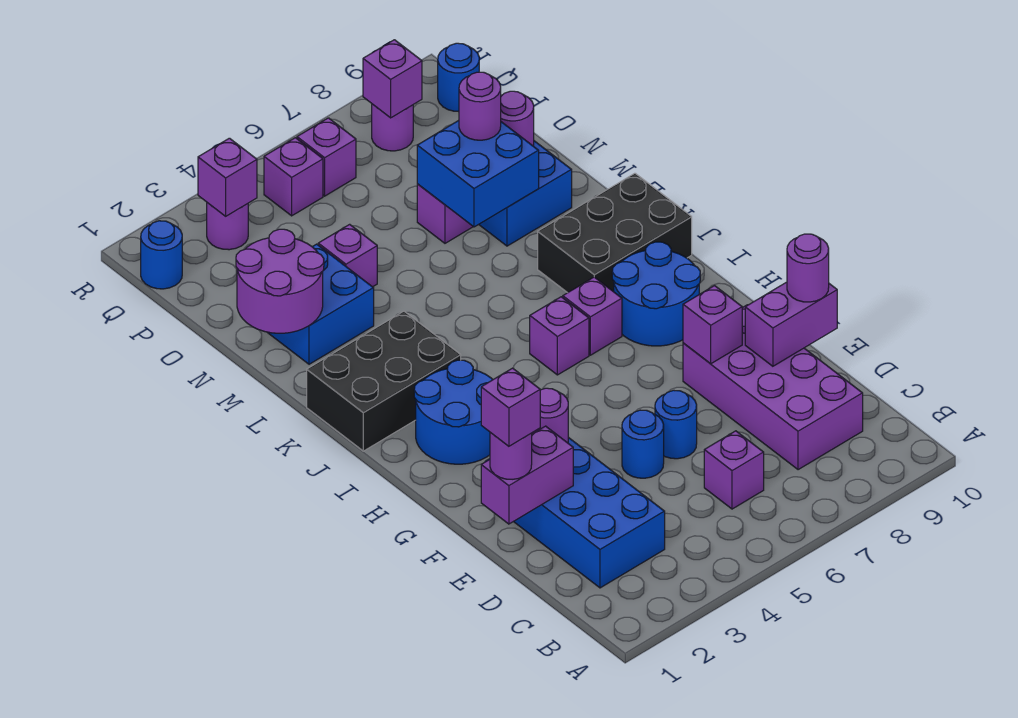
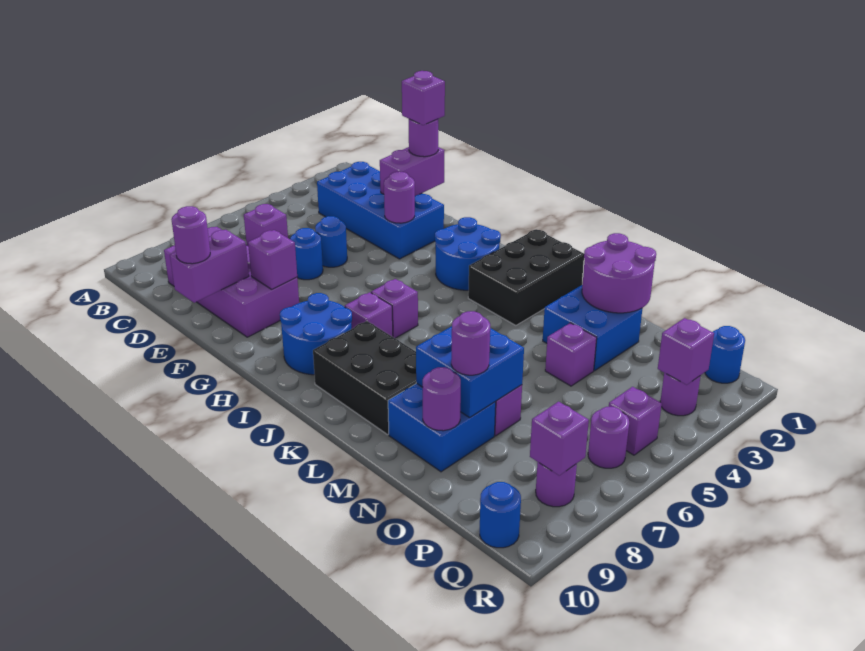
black 2x3 brick [538,173,692,293] -> black 2x3 brick turned to [313,321,416,435]
purple 1x1 brick [297,118,356,196] -> purple 1x1 round brick [588,407,629,468]

